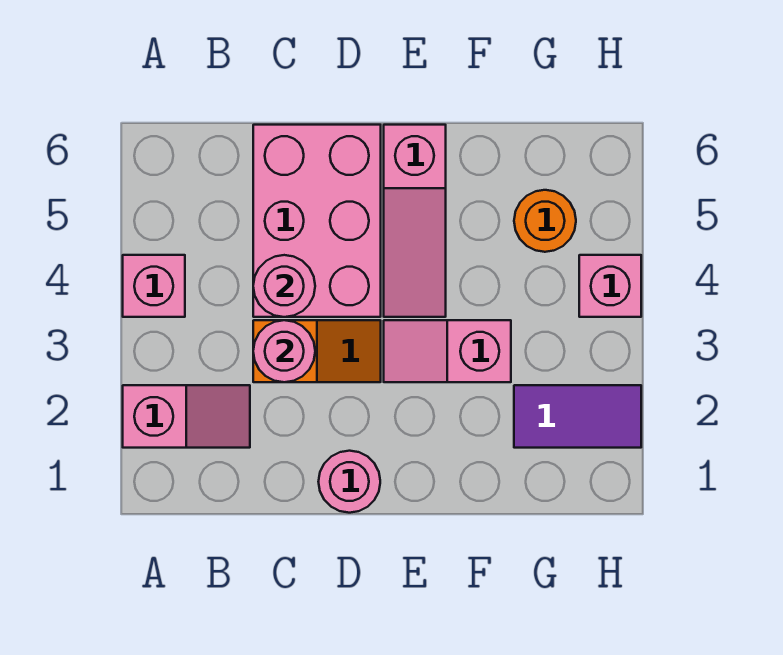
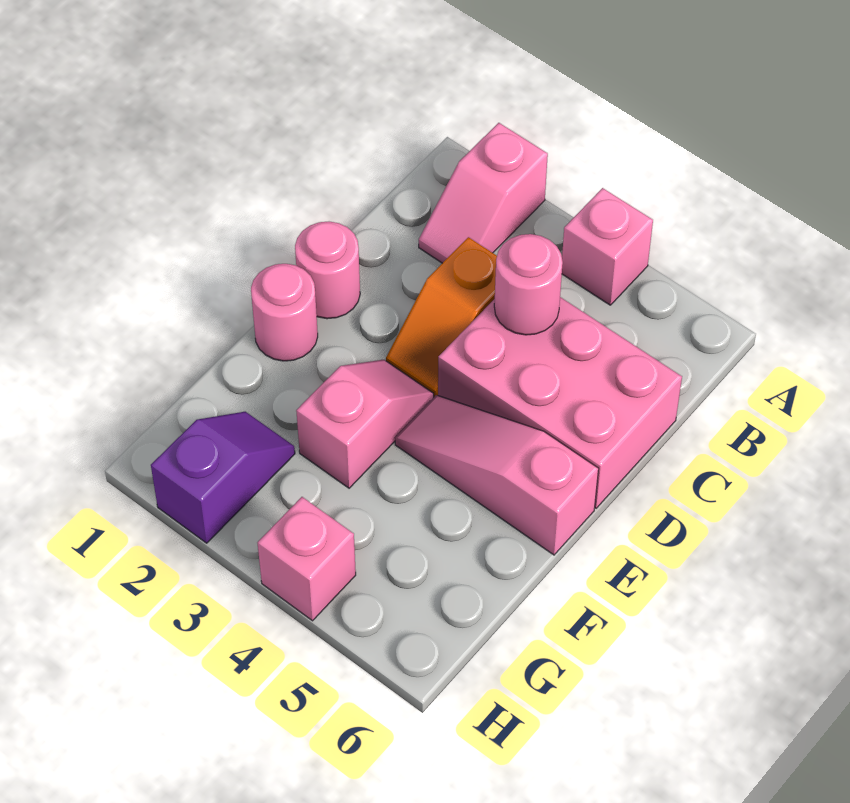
pink 1x1 round brick [253,320,315,382] -> pink 1x1 round brick moved to [251,264,318,361]
purple 1x2 tile [514,385,641,448] -> purple 1x2 slope [151,412,295,543]
orange 1x1 round brick [514,190,576,252] -> none

